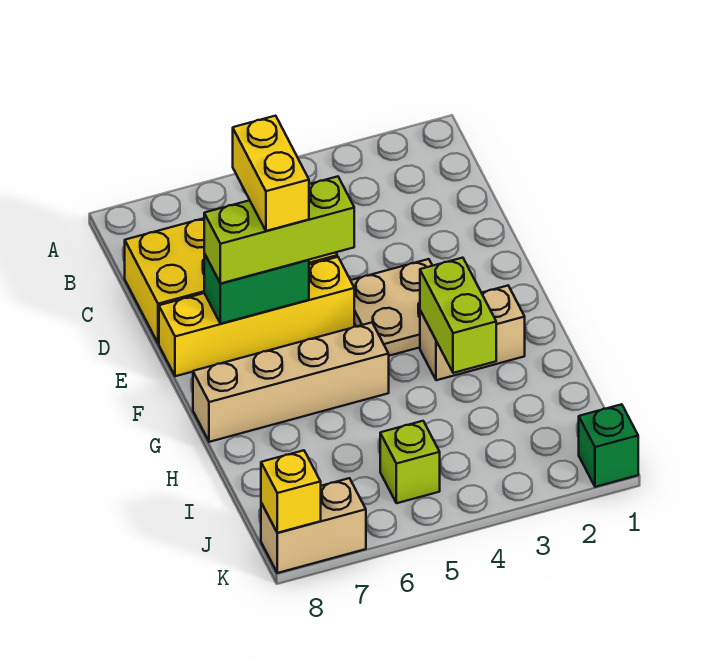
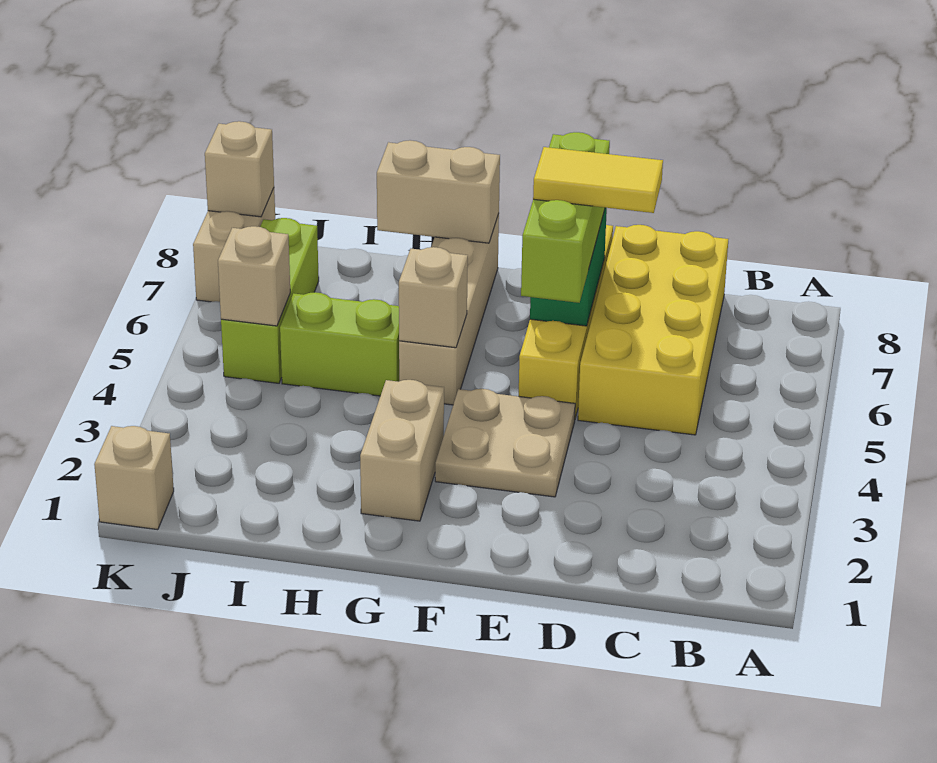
yellow 1x2 brick [233,116,309,231] -> yellow 1x2 tile [533,147,663,213]
lime 1x2 brick [420,258,496,373] -> lime 1x2 brick moved to [280,292,399,396]
none -> tan 1x1 brick [399,247,468,348]
none -> tan 1x2 brick [377,140,500,243]
lime 1x1 brick [380,421,440,503] -> lime 1x3 brick [221,218,319,383]
none -> tan 1x1 brick [218,226,290,326]
green 1x1 brick [579,404,638,487] -> tan 1x1 brick [94,426,174,530]
yellow 1x1 brick [261,450,321,533] -> tan 1x1 brick [205,121,274,217]

